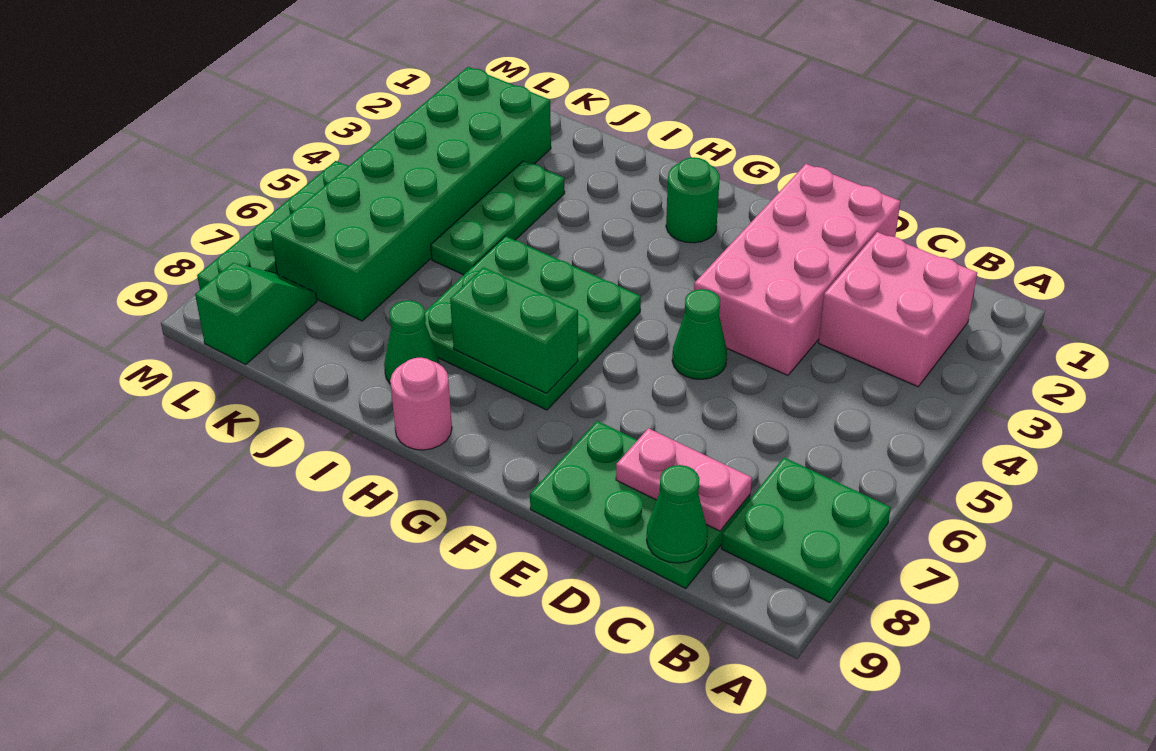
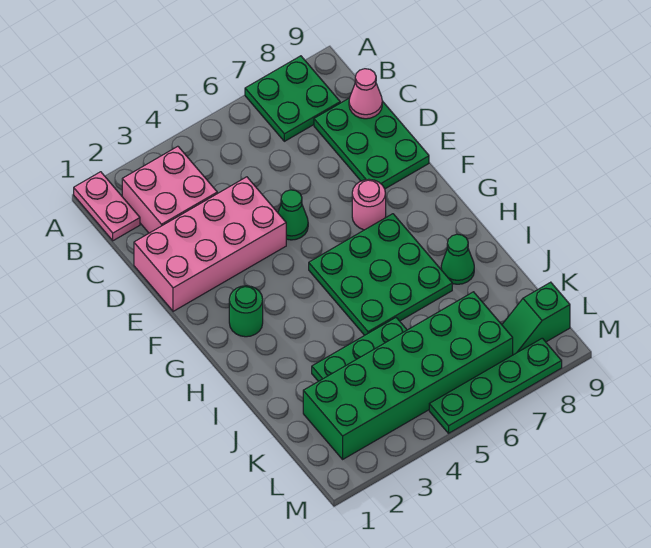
pink 1x2 plate [616,428,752,531] -> pink 1x2 plate moved to [74,172,140,241]
green 1x1 cone [646,465,708,563] -> pink 1x1 cone [349,69,382,119]
green 1x2 brick [450,267,578,393] -> none
pink 1x1 round brick [390,358,452,450] -> pink 1x1 round brick moved to [352,179,386,230]

